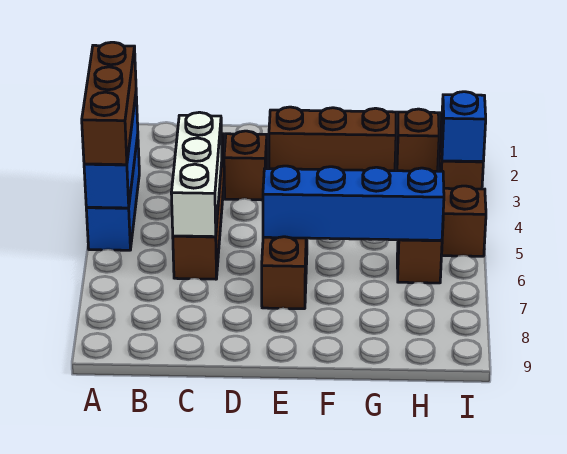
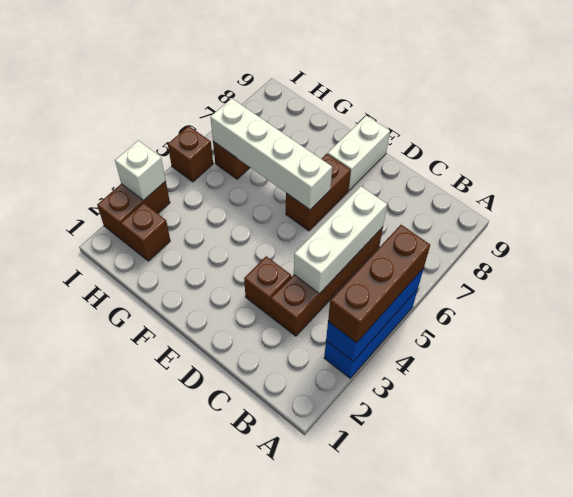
brown 1x3 brick [269,107,396,171] -> none
blue 1x4 brick [263,166,444,240] -> white 1x4 brick [210,98,332,210]
none -> white 1x2 brick [328,115,390,190]
blue 1x1 brick [441,92,486,162] -> white 1x1 brick [115,141,166,200]

